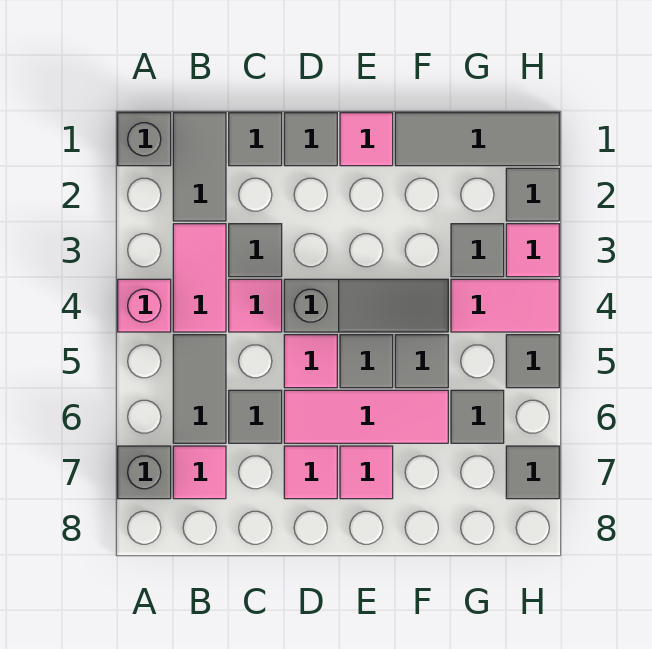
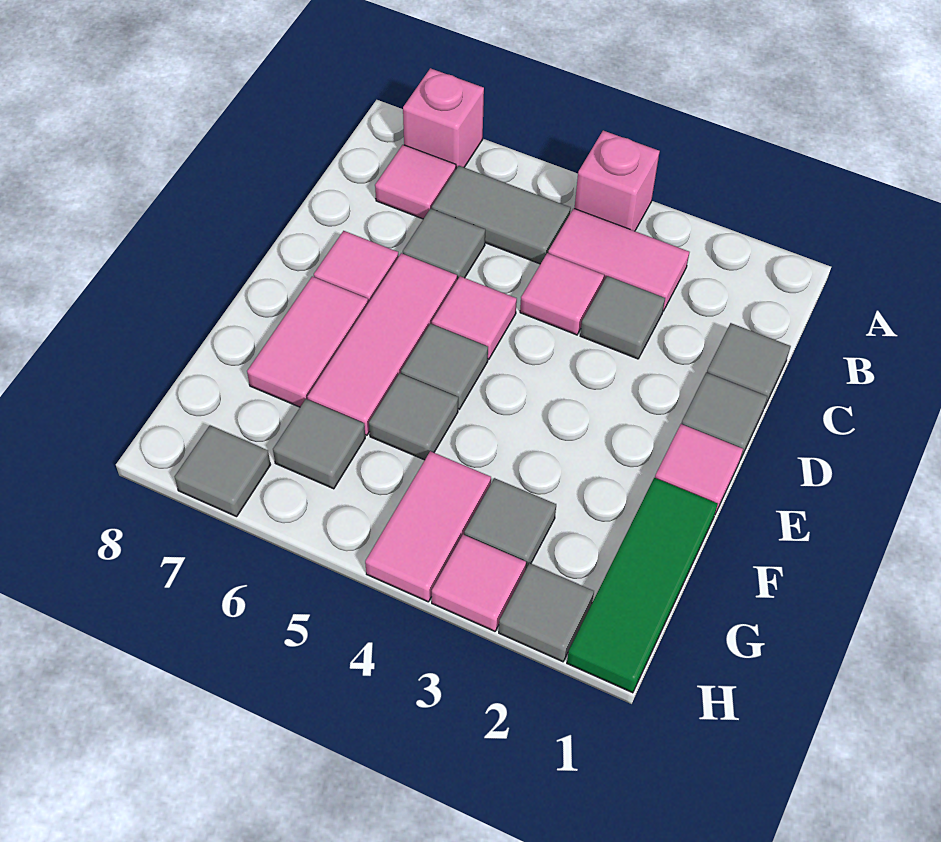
grey 1x1 brick [118,113,171,166] -> none
grey 1x1 brick [118,446,171,499] -> pink 1x1 brick [403,68,484,169]
grey 1x2 tile [173,113,226,221] -> none
grey 1x3 slope [284,279,448,332] -> none
pink 1x1 tile [340,446,393,499] -> pink 1x2 tile [247,276,368,407]
grey 1x3 tile [395,113,559,166] -> green 1x3 tile [567,478,718,693]
grey 1x1 tile [506,335,559,388] -> none

